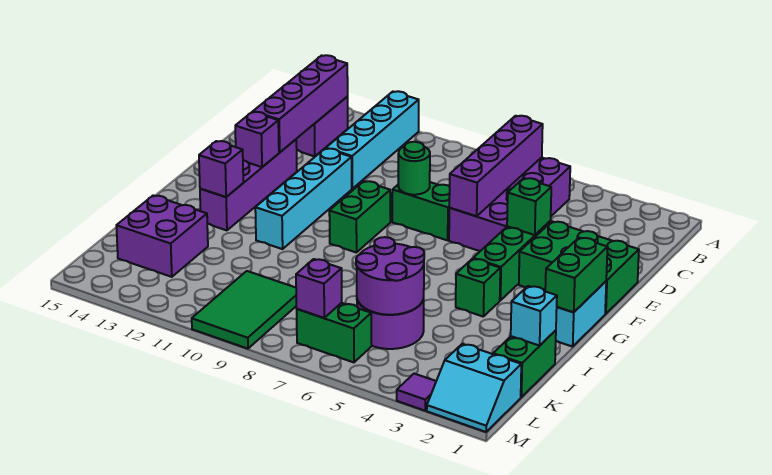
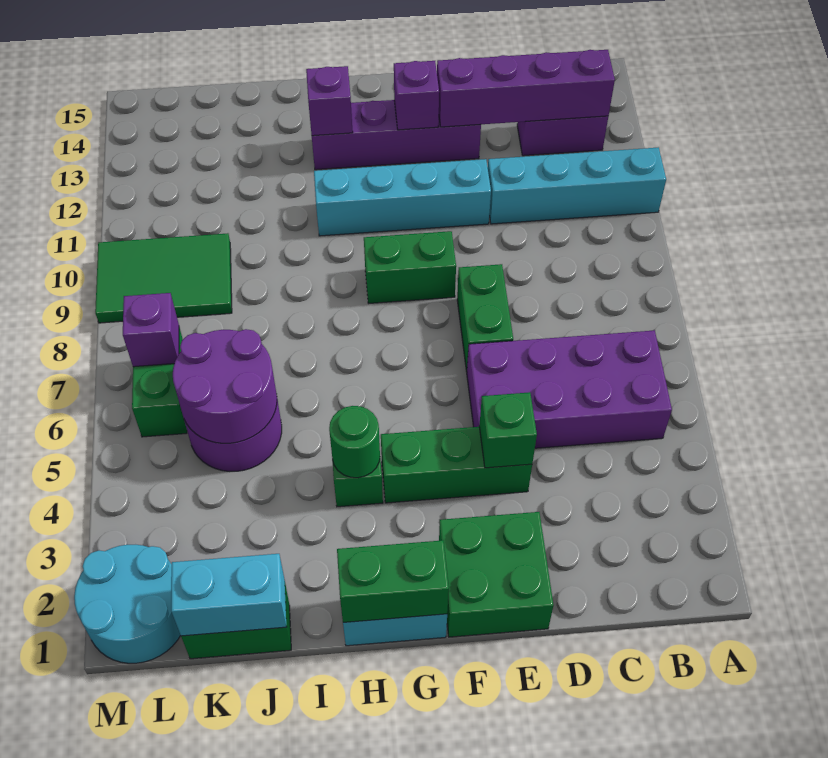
purple 1x4 brick [449,116,543,216] -> none
green 2x3 brick [519,221,639,314] -> green 2x2 brick [439,512,553,637]
green 1x1 round brick [398,142,430,195] -> green 1x1 round brick moved to [329,406,380,478]
cyan 1x1 brick [511,286,557,346] -> cyan 1x2 brick [171,554,286,636]
purple 2x2 brick [116,195,208,277] -> none
cyan 2x2 slope [427,344,521,432] -> cyan 2x2 round brick [74,545,181,663]
purple 1x1 tile [397,374,436,411] -> none

